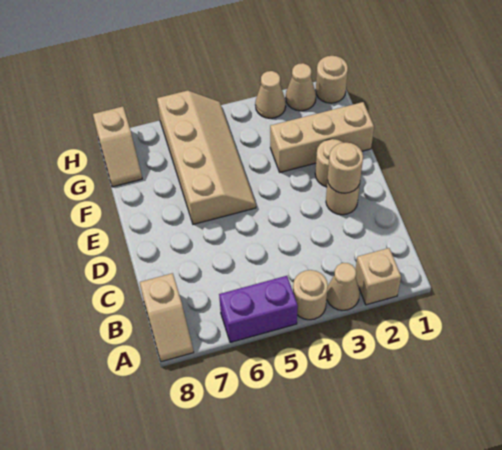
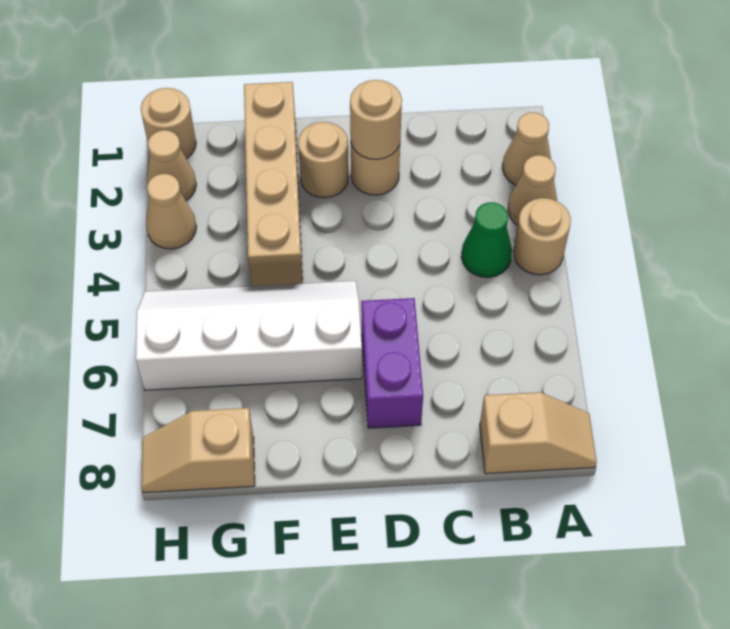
tan 1x1 brick [356,248,401,305] -> tan 1x1 cone [503,113,551,185]
purple 1x2 brick [219,276,298,343] -> purple 1x2 brick moved to [361,298,423,428]
none -> green 1x1 cone [461,202,512,278]
tan 2x4 slope [157,91,256,224] -> white 2x4 slope [136,281,362,390]
tan 1x3 brick [270,102,374,172] -> tan 1x4 brick [244,82,303,286]
tan 1x2 slope [93,106,142,187] -> tan 1x2 slope turned to [141,408,255,493]

